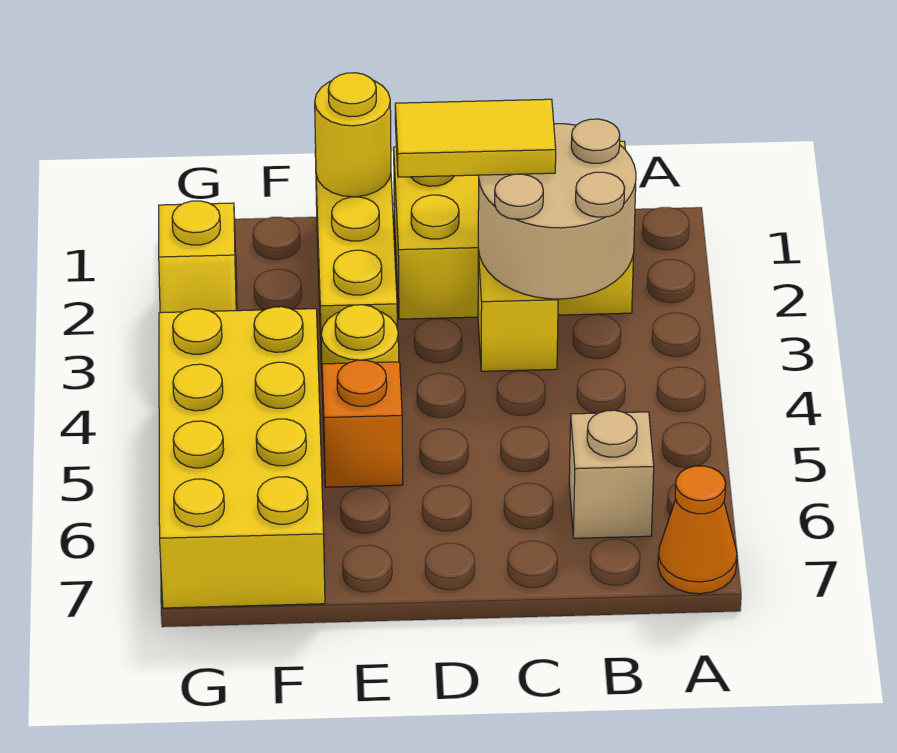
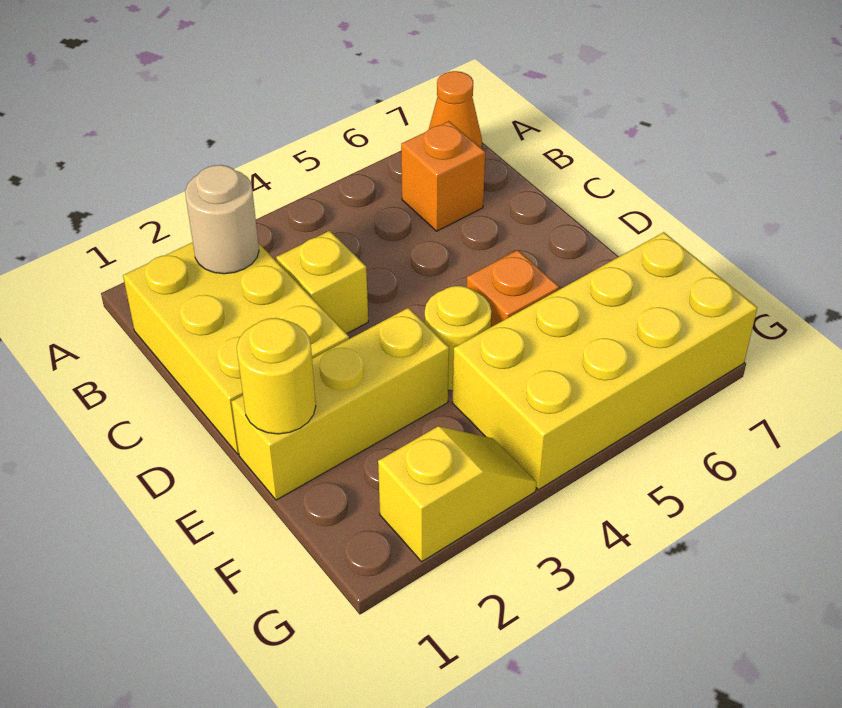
tan 2x2 round brick [478,119,636,299] -> tan 1x1 round brick [185,165,259,274]
tan 1x1 brick [569,410,654,538] -> orange 1x1 brick [401,121,485,231]
yellow 1x2 tile [395,99,556,177] -> none

